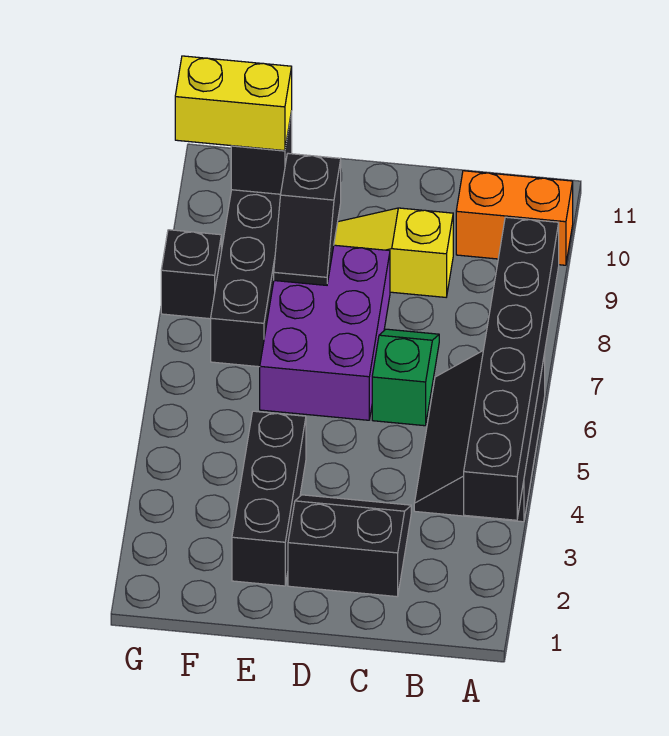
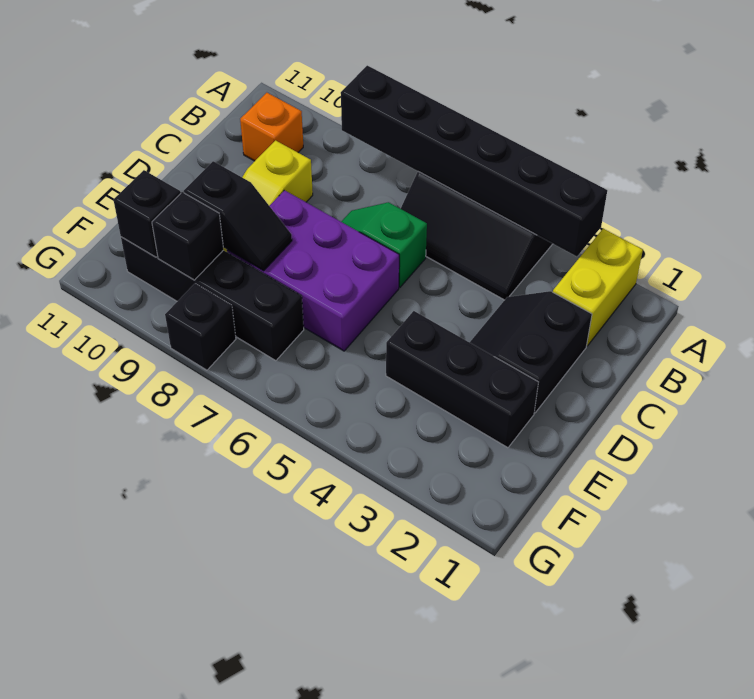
orange 1x2 brick [456,171,573,265] -> orange 1x1 brick [240,93,303,161]
none -> black 1x1 brick [152,192,224,280]
yellow 1x2 brick [175,56,292,151] -> yellow 1x2 brick moved to [553,229,643,346]

